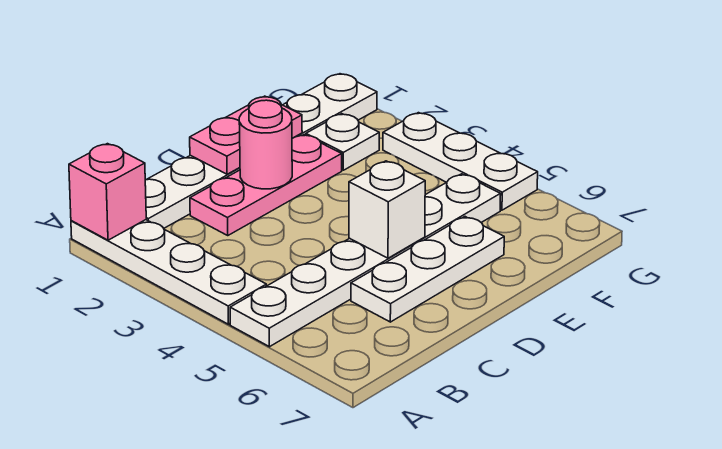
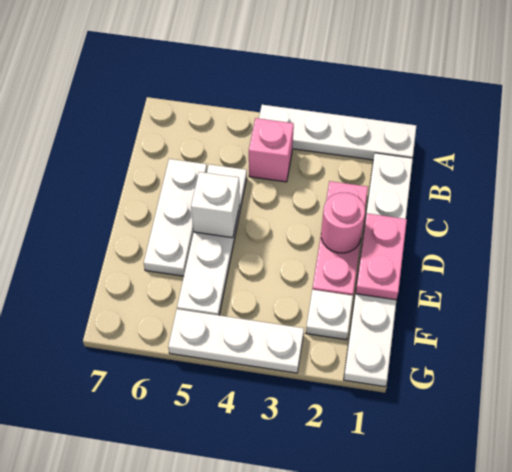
pink 1x1 brick [69,144,146,240] -> pink 1x1 brick moved to [249,118,294,182]
white 1x6 plate [230,174,501,347] -> white 1x4 plate [177,164,247,315]

